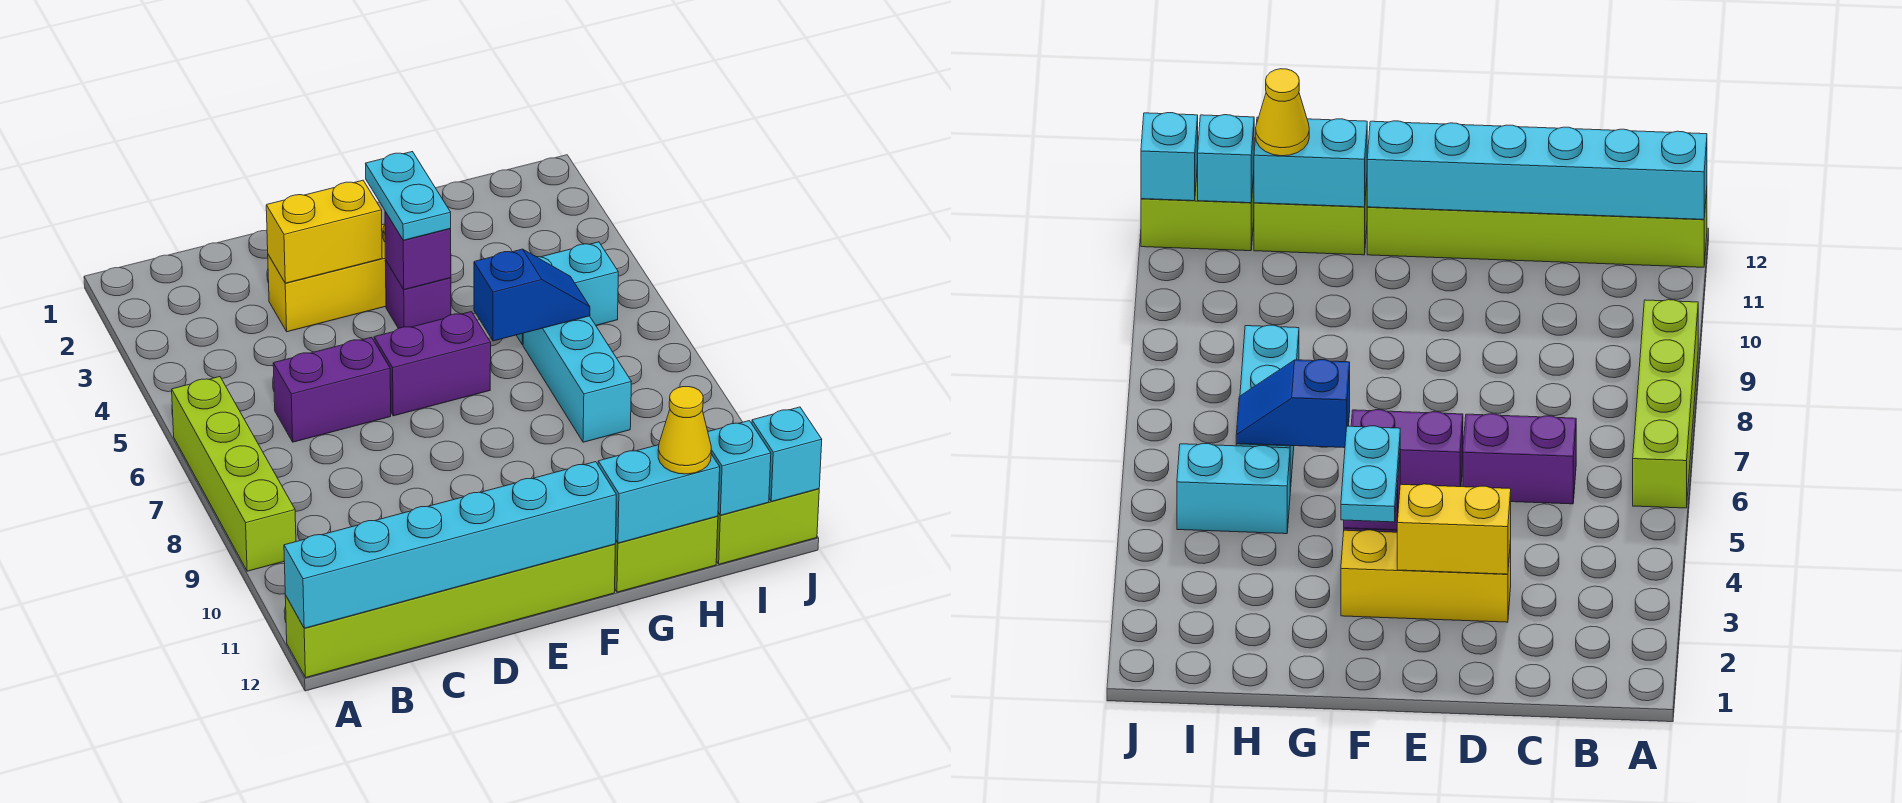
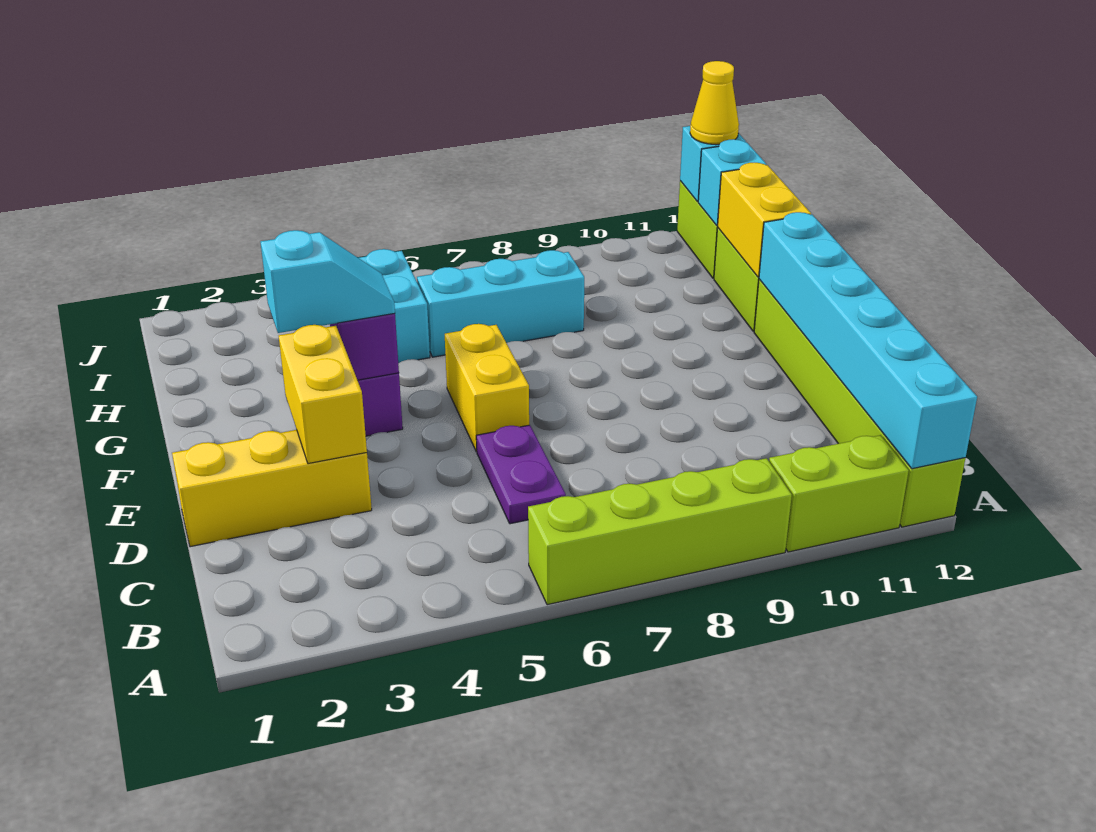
none -> lime 1x2 brick [769,435,909,552]
purple 1x2 brick [273,337,391,442] -> purple 1x2 plate [476,425,566,524]
yellow 1x3 brick [268,224,386,332] -> yellow 1x3 brick turned to [172,430,372,547]
purple 1x2 brick [374,312,491,416] -> yellow 1x2 brick [445,324,529,452]
cyan 1x2 plate [366,152,451,240] -> cyan 1x2 slope [261,230,395,333]
blue 1x2 slope [474,249,590,341] -> none
cyan 1x2 brick [598,445,720,543] -> yellow 1x2 brick [718,163,811,277]
yellow 1x1 cone [658,387,711,474] -> yellow 1x1 cone moved to [690,61,739,145]

